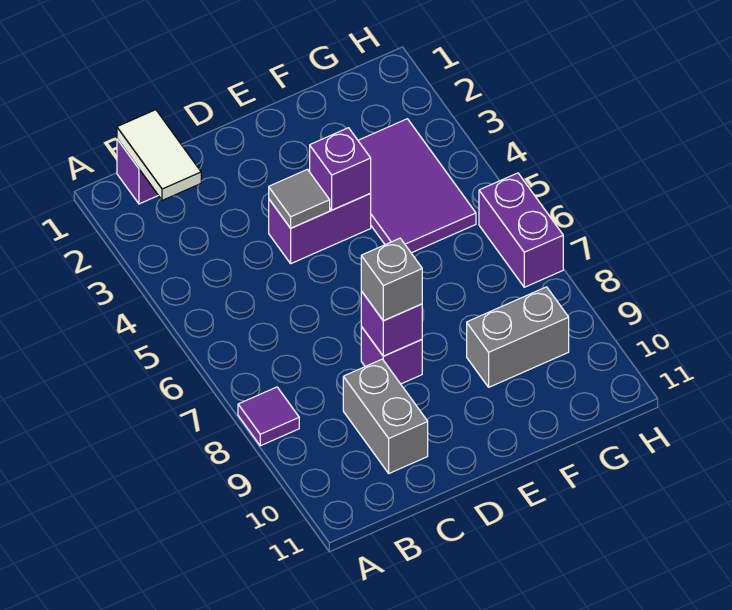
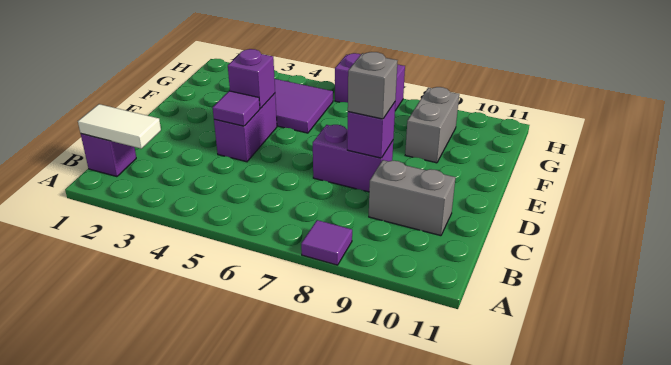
grey 1x1 tile [269,169,330,228] -> purple 1x1 tile [213,91,260,126]
purple 1x1 brick [361,327,422,384] -> purple 1x2 brick [313,125,393,192]

